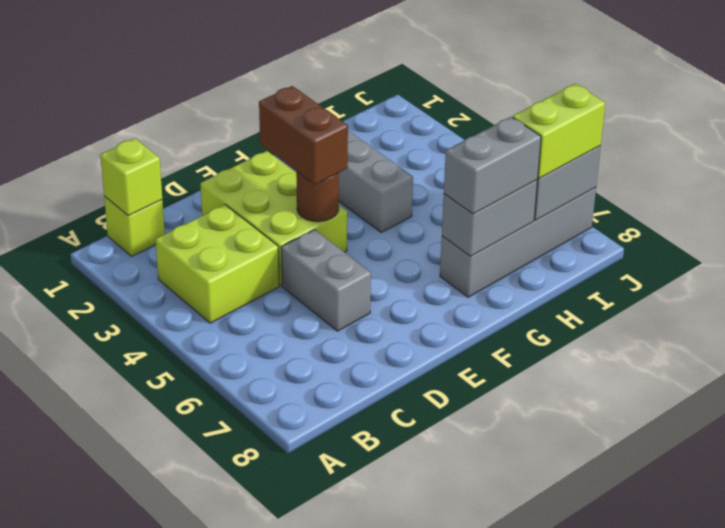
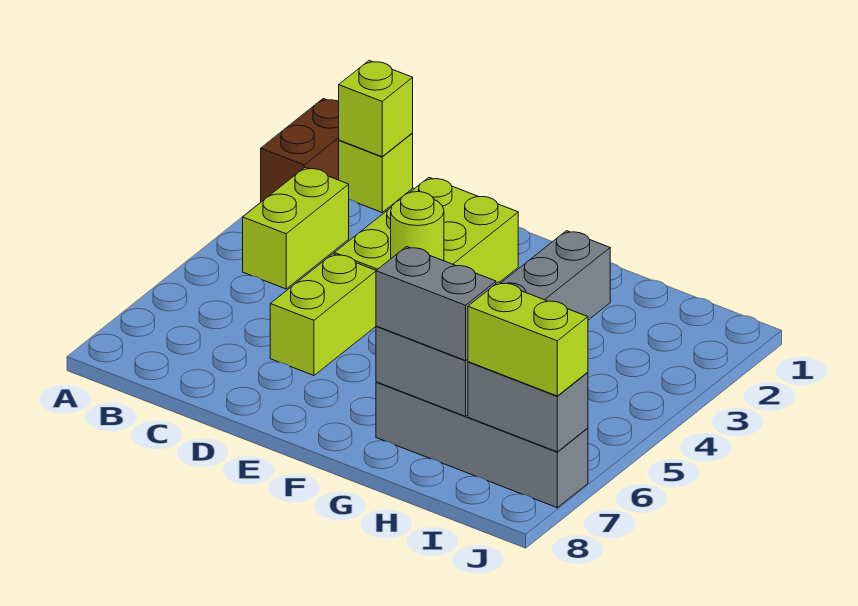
lime 2x2 brick [156,205,279,323] -> lime 1x2 brick [243,167,349,289]
grey 1x2 brick [281,230,371,331] -> lime 1x2 brick [270,254,376,375]
brown 1x2 brick [259,86,348,185] -> brown 1x2 brick moved to [261,99,339,202]
brown 1x1 round brick [296,171,339,222] -> lime 1x1 round brick [391,192,444,261]

